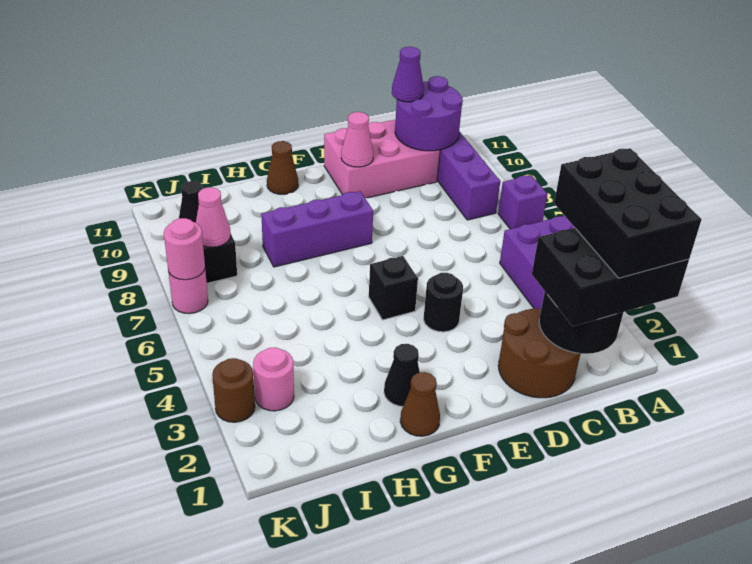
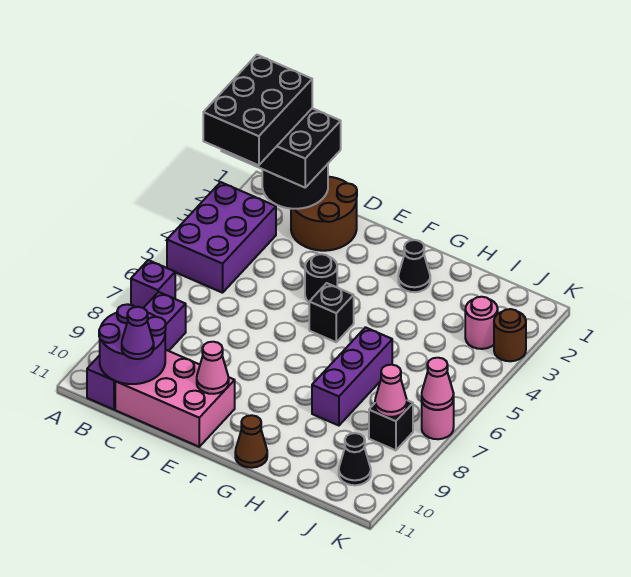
purple 1x3 brick [261,191,373,267] -> purple 1x3 brick turned to [312,327,392,426]
brown 1x1 cone [400,372,440,436] -> none
pink 1x1 round brick [164,218,205,280] -> pink 1x1 cone [422,358,454,410]

